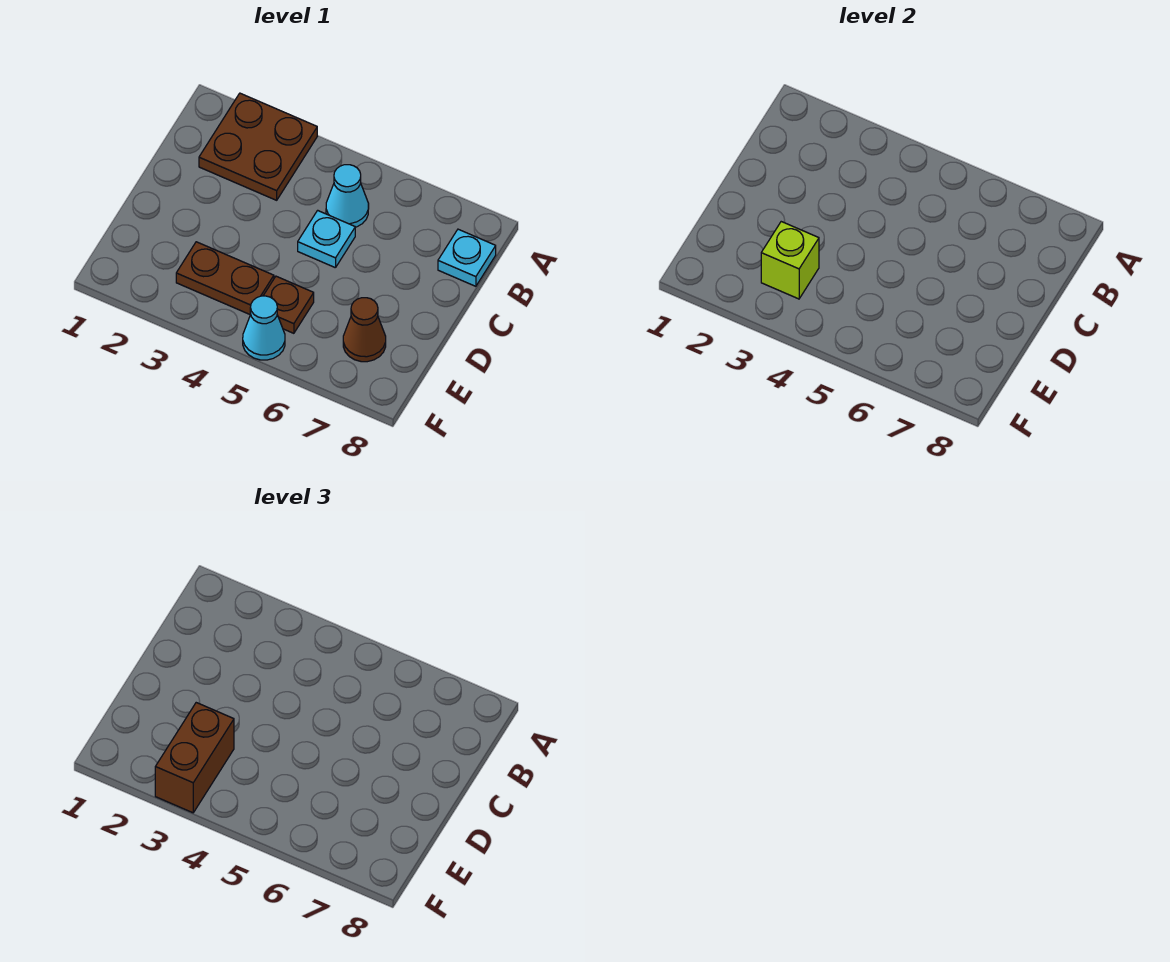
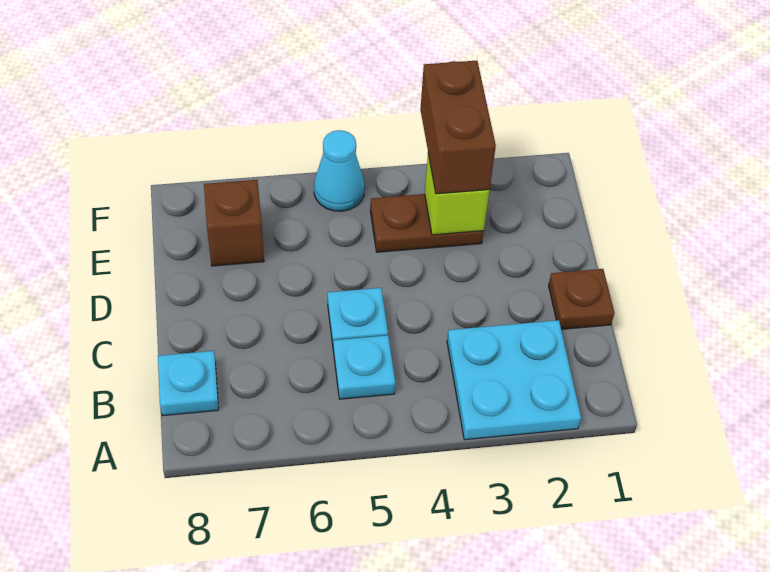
brown 2x2 plate [199,93,317,200] -> cyan 2x2 plate [447,320,581,440]
cyan 1x1 cone [326,165,369,227] -> cyan 1x1 plate [333,335,395,399]
brown 1x1 plate [263,276,314,333] -> brown 1x1 plate moved to [549,269,614,329]
brown 1x1 cone [343,298,386,362] -> brown 1x1 brick [204,180,264,266]

